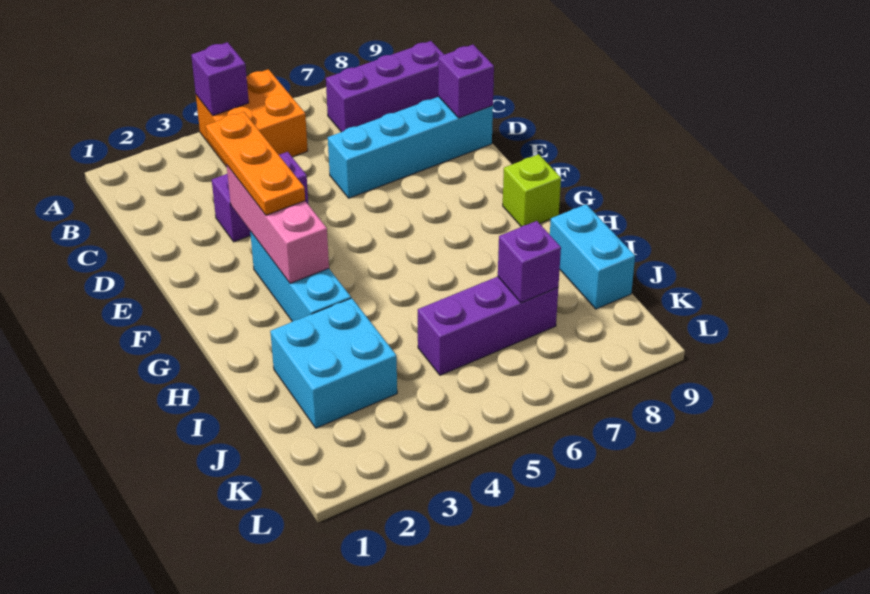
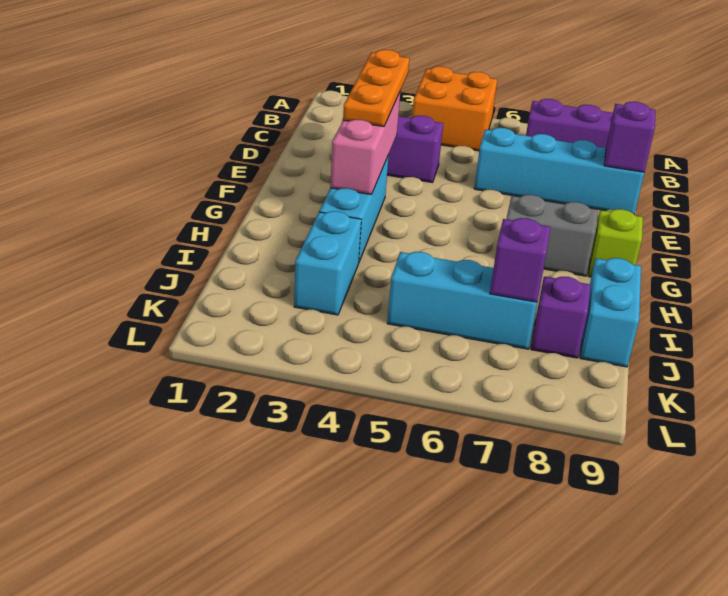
purple 1x1 brick [191,42,249,116] -> purple 1x1 brick moved to [531,277,590,358]
none -> grey 1x2 brick [507,195,598,276]
cyan 2x2 brick [270,298,397,428] -> cyan 1x2 brick [294,211,361,315]
purple 1x3 brick [418,277,558,375] -> cyan 1x3 brick [387,252,537,349]

